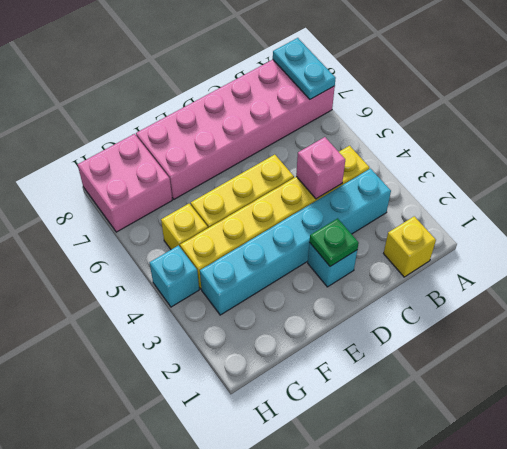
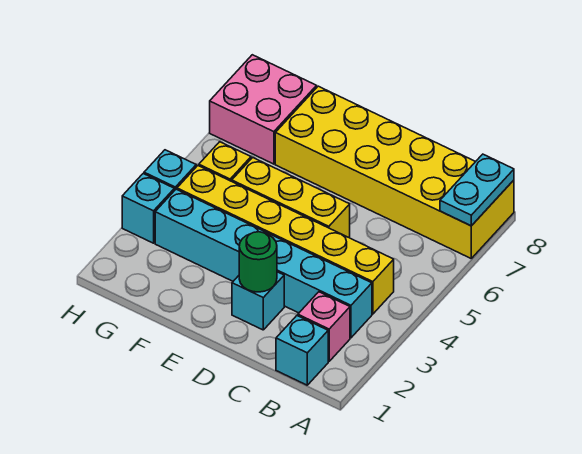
pink 2x6 brick [136,60,335,199] -> yellow 2x6 brick [275,86,514,258]
yellow 1x1 brick [384,216,436,277] -> cyan 1x1 brick [276,316,328,385]
pink 1x1 brick [296,137,345,199] -> pink 1x1 brick moved to [298,292,350,361]
green 1x1 plate [310,218,359,266] -> green 1x1 round brick [239,232,277,292]
none -> cyan 1x1 brick [122,174,174,243]

